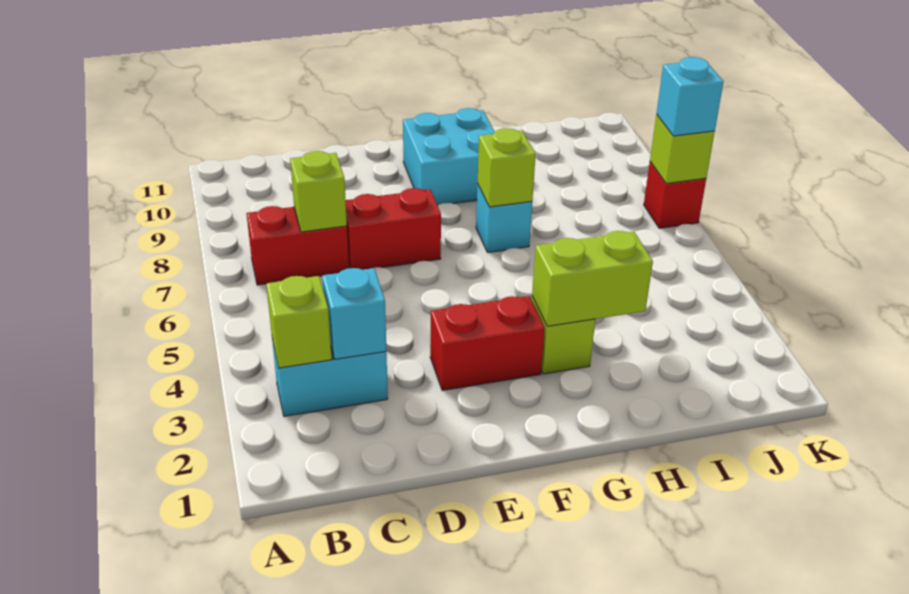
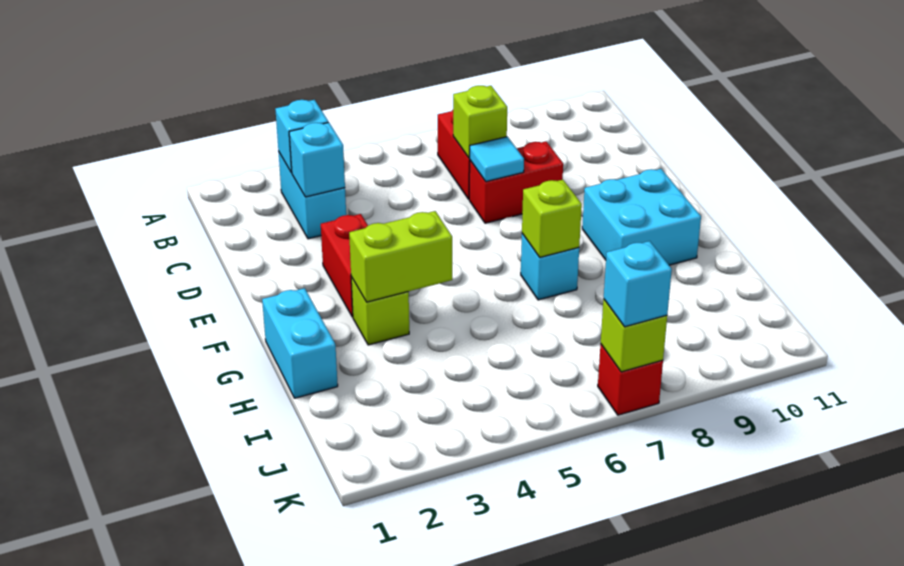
lime 1x1 brick [266,276,332,368] -> cyan 1x1 brick [275,100,328,173]
red 1x2 brick [346,188,441,270] -> red 1x2 brick turned to [469,142,563,223]
none -> cyan 1x1 tile [470,137,524,182]
none -> cyan 1x2 brick [262,288,338,398]
lime 1x2 brick [532,231,653,326] -> lime 1x2 brick turned to [349,211,452,302]

